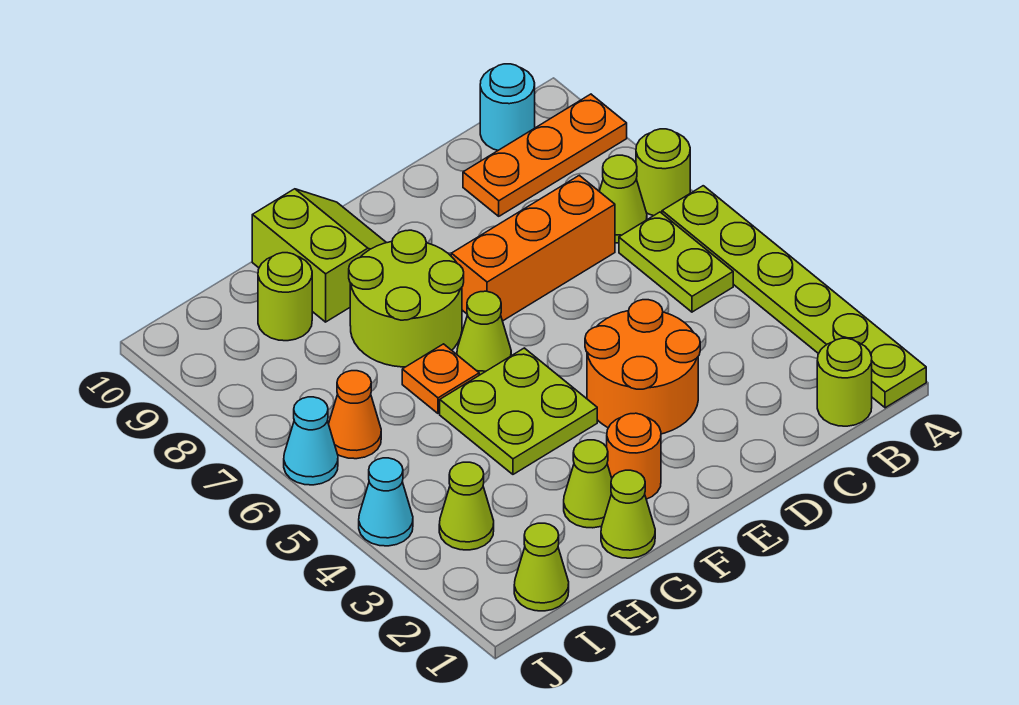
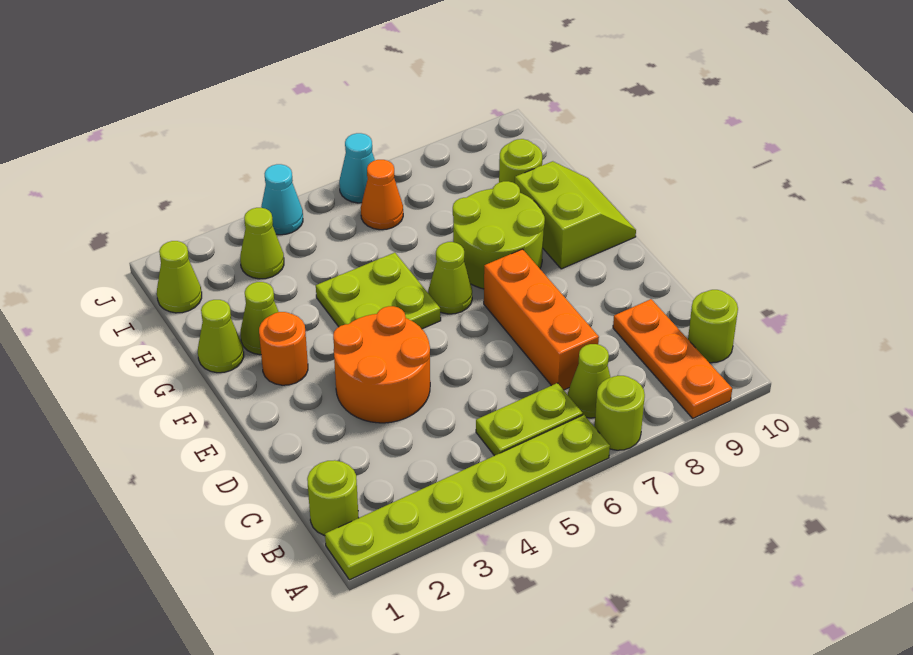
cyan 1x1 round brick [480,64,535,150] -> lime 1x1 round brick [688,290,738,363]
lime 2x2 slope [252,189,386,322] -> lime 2x2 slope turned to [515,161,636,269]
orange 1x1 plate [402,344,479,413] -> none

